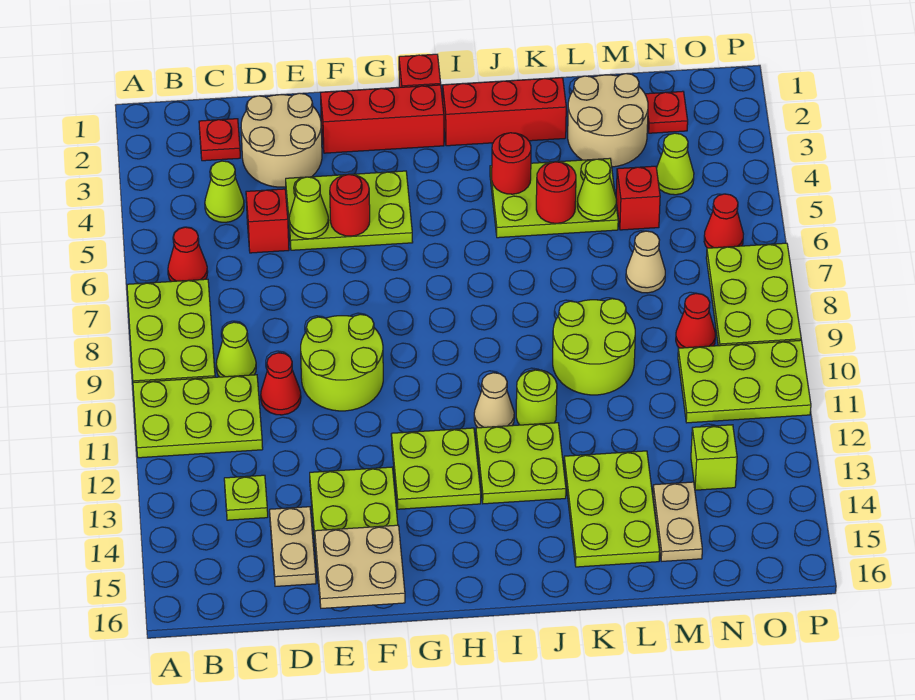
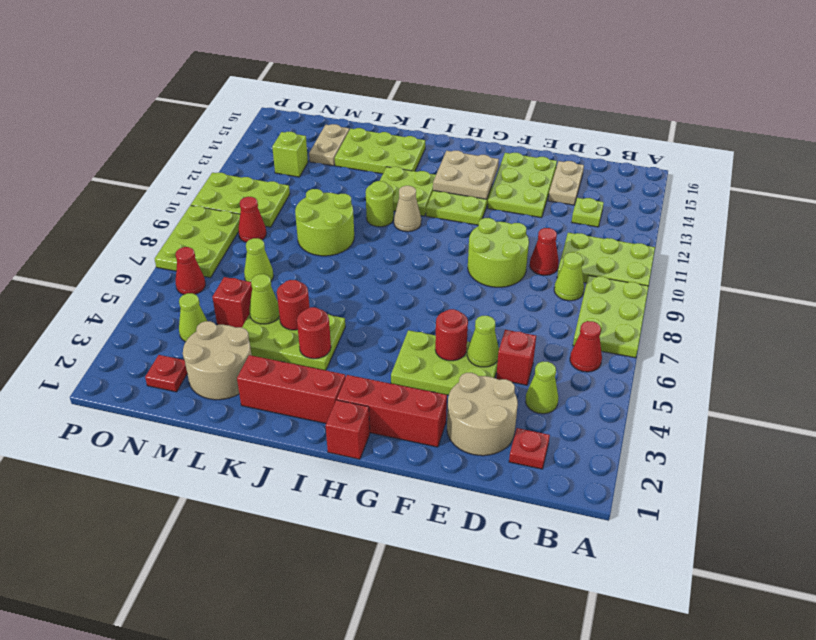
tan 2x2 plate [315,525,405,608] -> tan 2x2 plate moved to [433,151,499,199]
lime 2x3 plate [564,451,660,567] -> lime 2x3 plate turned to [335,128,425,174]
tan 1x1 cone [626,231,665,293] -> lime 1x1 cone [244,238,274,282]

